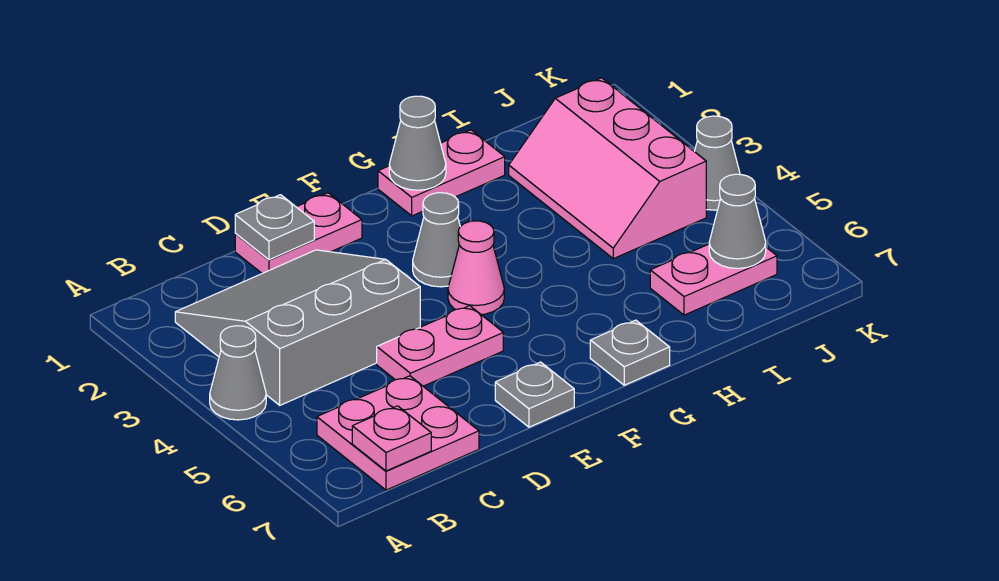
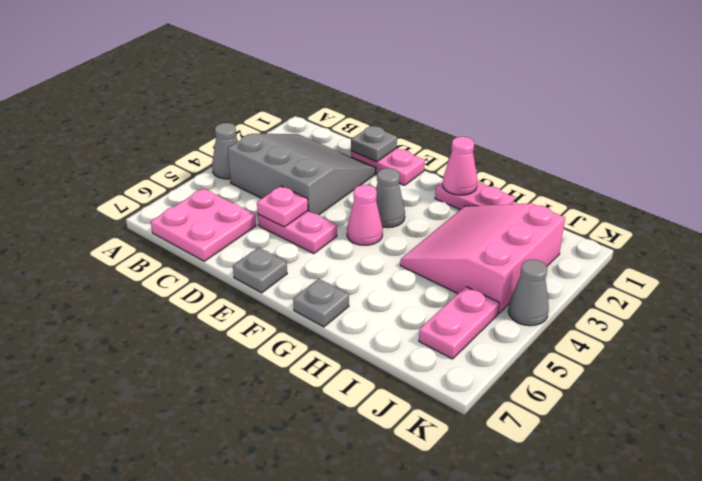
pink 1x1 plate [352,406,431,471] -> pink 1x1 plate moved to [257,186,308,227]
grey 1x1 cone [389,96,446,190] -> pink 1x1 cone [443,137,477,195]
pink 2x3 slope [509,78,706,259] -> pink 3x3 slope [400,203,565,313]
pink 1x2 plate [650,244,777,315] -> pink 1x2 plate turned to [419,287,499,359]
grey 1x1 cone [709,174,766,268] -> none

